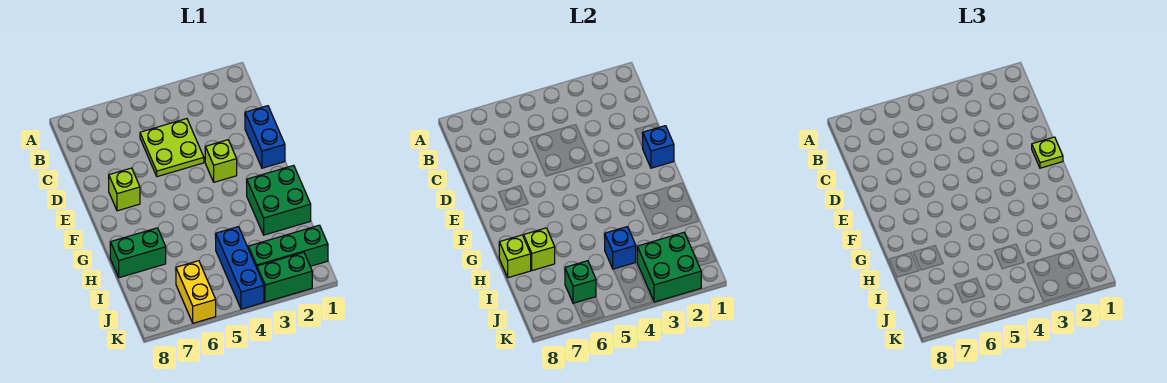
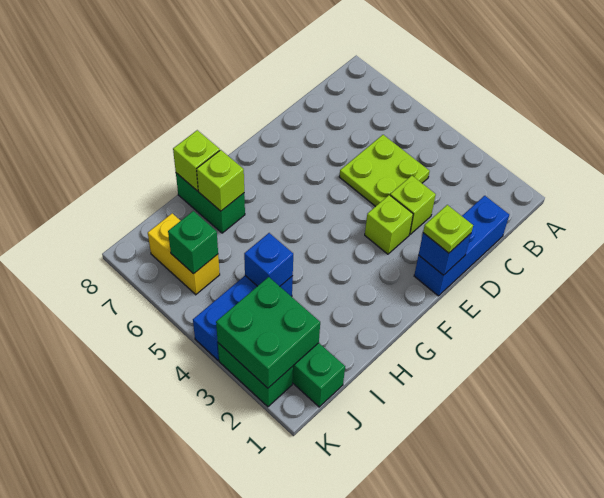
blue 1x2 brick [245,106,285,168] -> blue 1x3 brick [414,196,509,296]
lime 1x1 brick [108,168,140,211] -> lime 1x1 brick moved to [390,176,436,234]
green 2x2 brick [246,165,311,235] -> none
yellow 1x2 brick [176,261,216,323] -> yellow 1x2 brick turned to [148,213,220,295]

